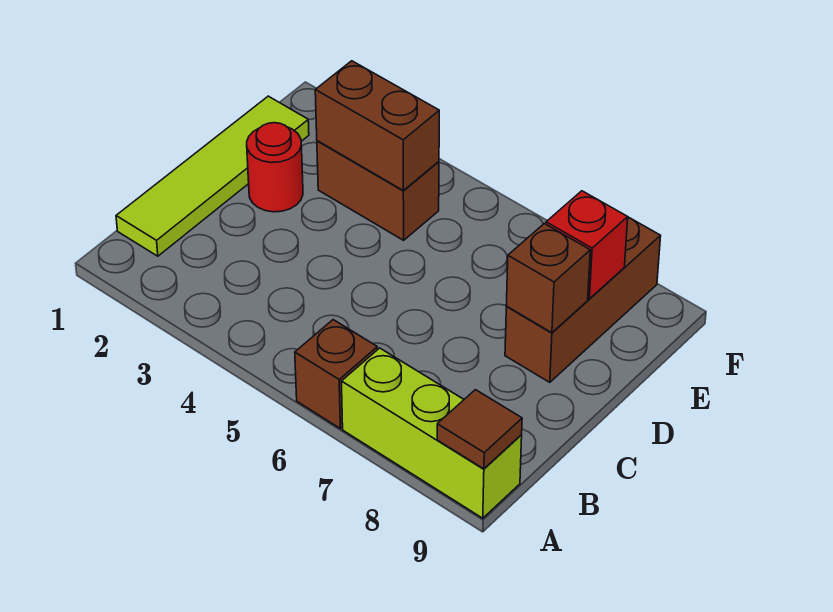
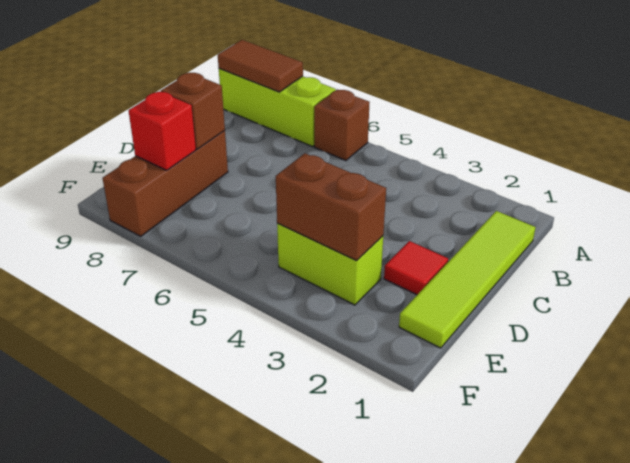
brown 1x1 tile [437,390,522,469] -> brown 1x2 tile [218,40,303,92]
red 1x1 round brick [247,123,303,212] -> red 1x1 tile [384,241,448,295]
brown 1x2 brick [317,141,439,240] -> lime 1x2 brick [277,224,383,305]

